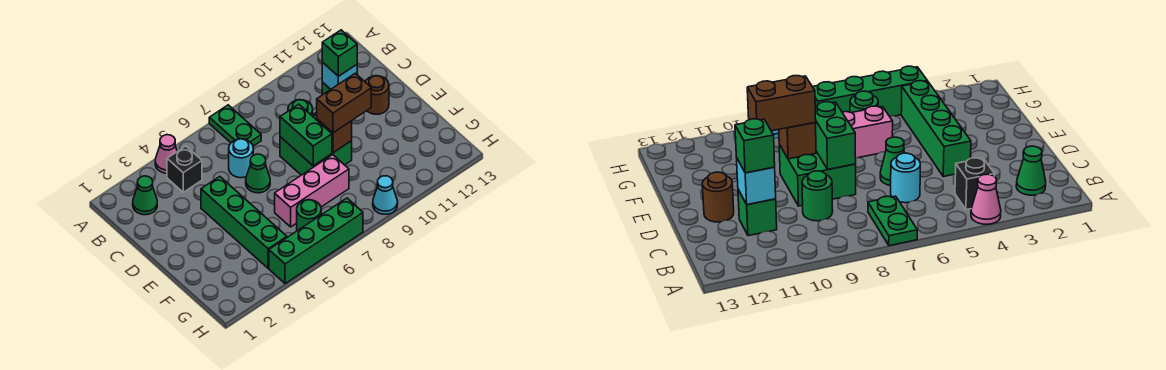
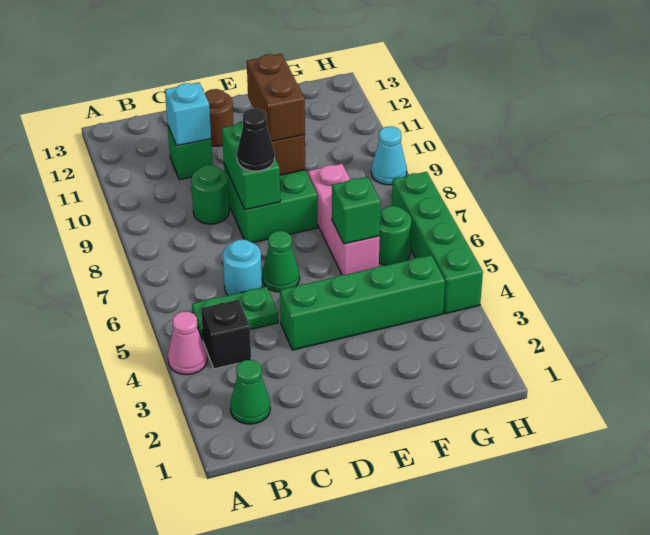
green 1x2 plate [209,105,261,146] -> green 1x2 plate moved to [192,286,278,340]
green 1x1 brick [322,30,357,76] -> green 1x1 brick moved to [332,177,381,244]
green 1x2 brick [280,104,332,166] -> green 1x2 brick turned to [222,122,280,210]
none -> black 1x1 cone [237,109,275,171]

